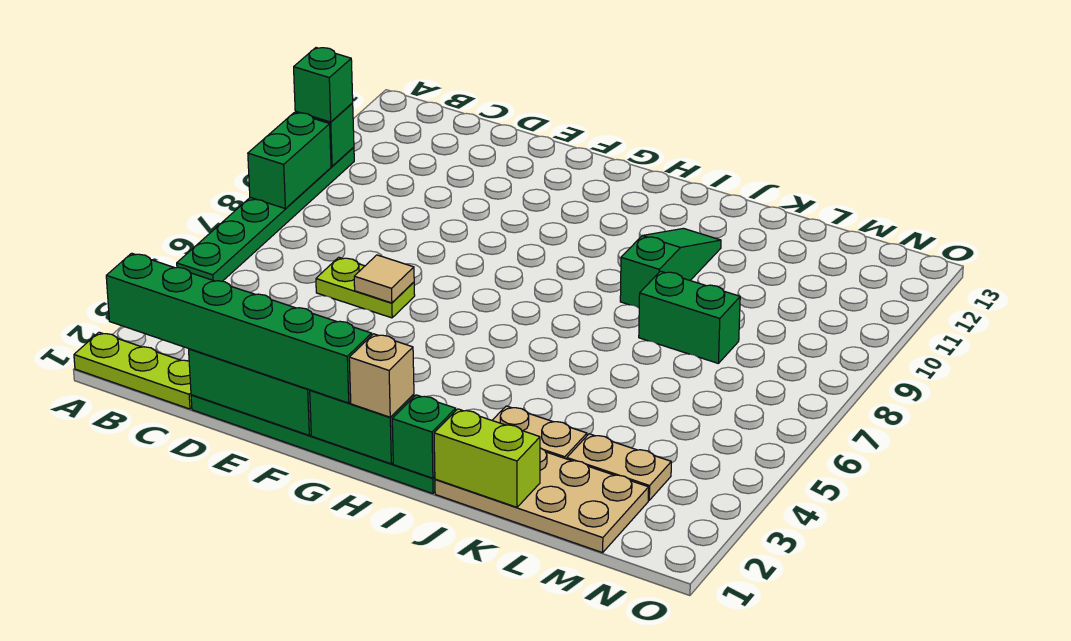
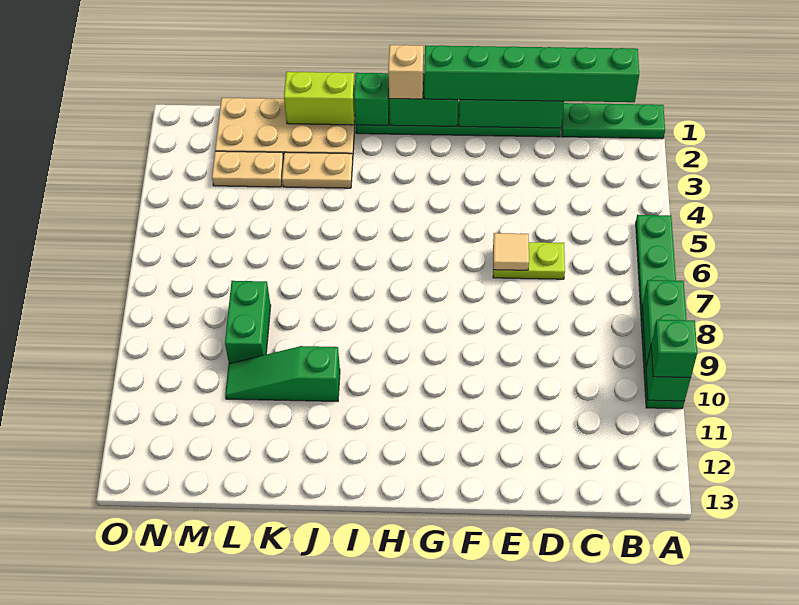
lime 1x3 plate [74,332,192,409] -> green 1x3 plate [562,103,665,139]
green 1x3 slope [620,228,721,308] -> green 1x3 slope turned to [225,346,340,401]
green 1x2 brick [639,271,740,363] -> green 1x2 brick turned to [225,281,271,364]

